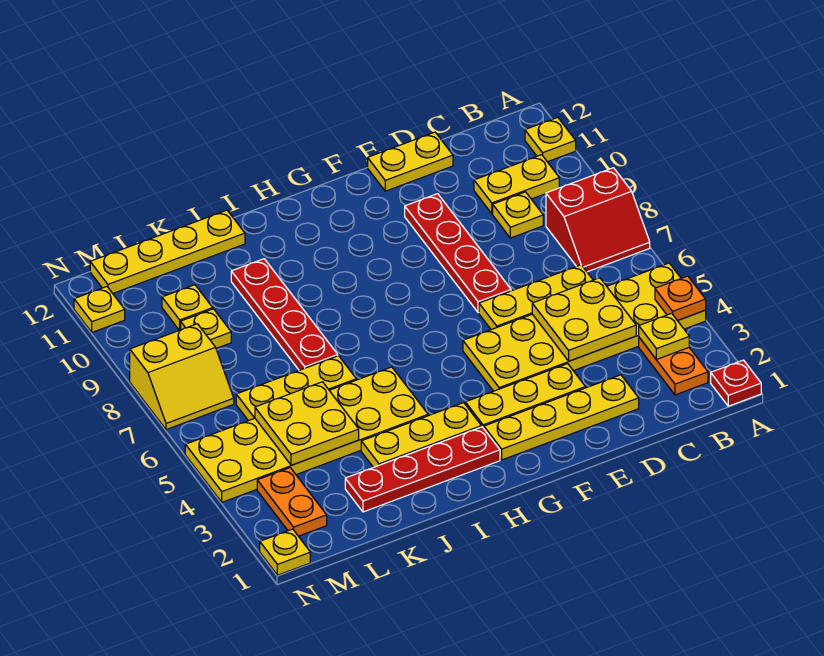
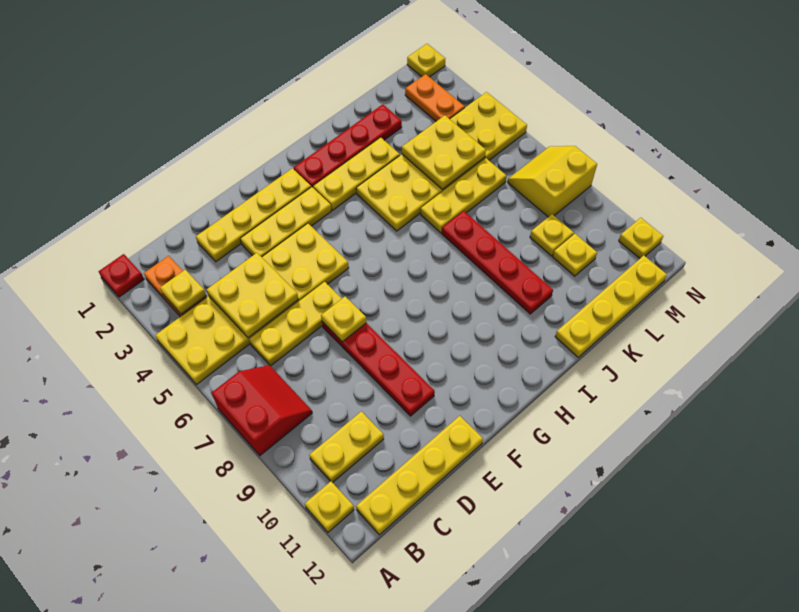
orange 1x1 plate [655,276,706,320] -> none
red 2x2 slope [546,168,650,272] -> red 2x2 slope turned to [212,365,312,456]
yellow 1x1 plate [493,192,543,238] -> yellow 1x1 plate moved to [321,297,366,342]
yellow 1x2 plate [368,132,453,191] -> yellow 1x4 plate [356,416,483,535]

